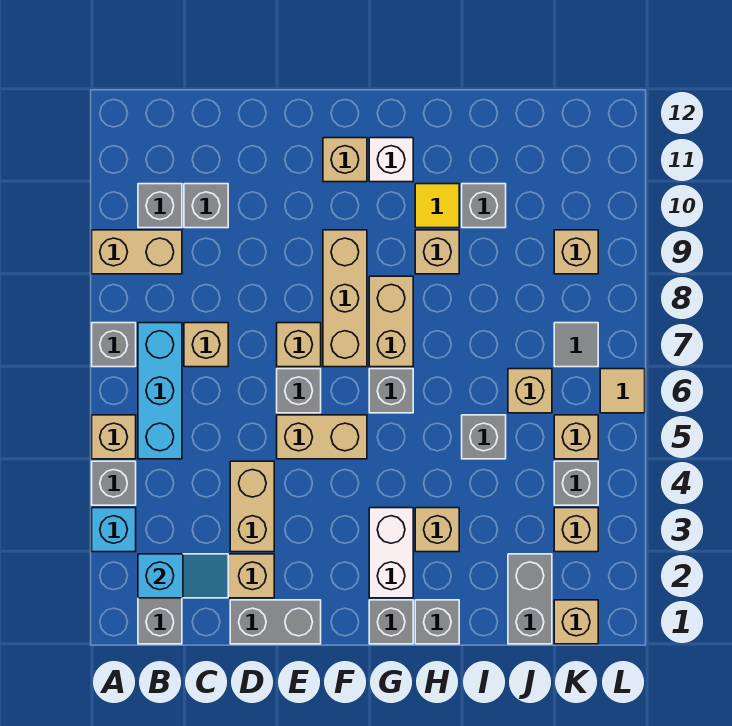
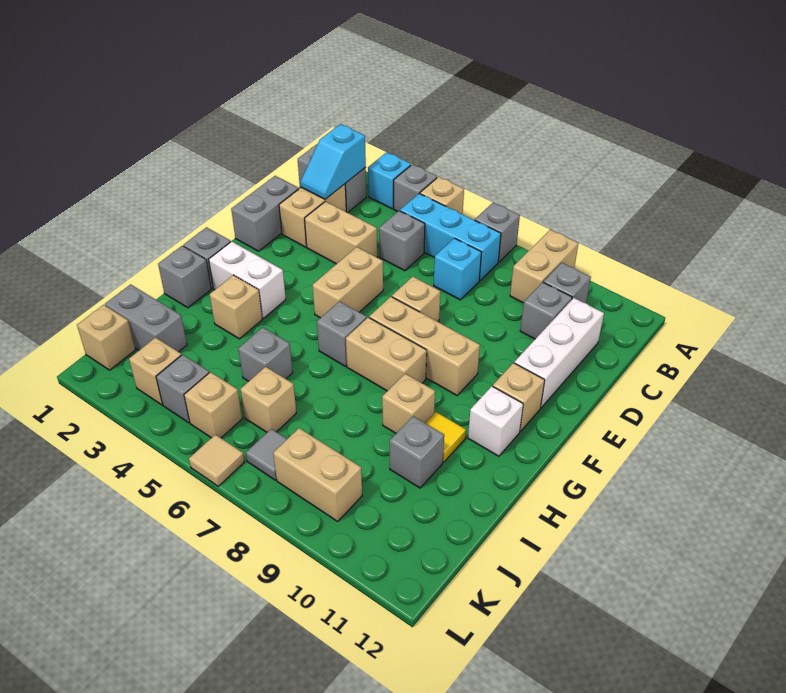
tan 1x1 brick [184,323,228,367] -> cyan 1x1 brick [434,238,481,300]
none -> white 1x3 brick [514,298,604,408]
grey 1x1 brick [277,369,321,413] -> grey 1x1 brick moved to [379,211,425,271]
tan 1x1 brick [554,230,598,274] -> tan 1x2 brick [273,428,362,521]

